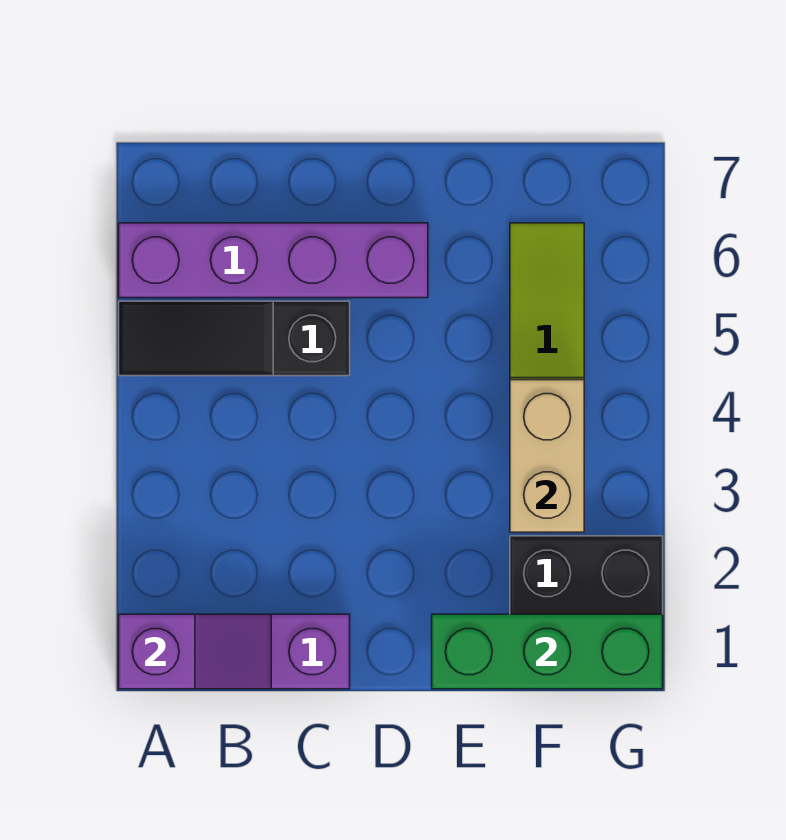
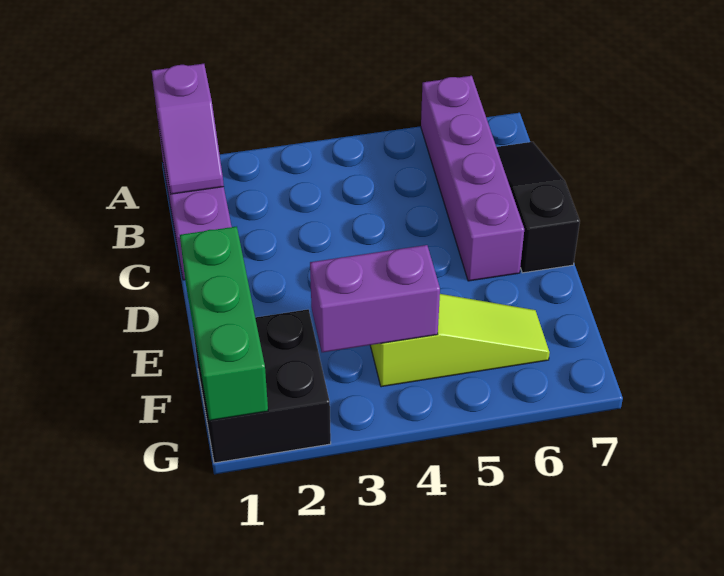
black 1x3 slope [119,301,350,376] -> black 1x3 slope moved to [496,142,580,273]
tan 1x2 brick [510,380,584,532] -> purple 1x2 brick [310,245,440,352]

